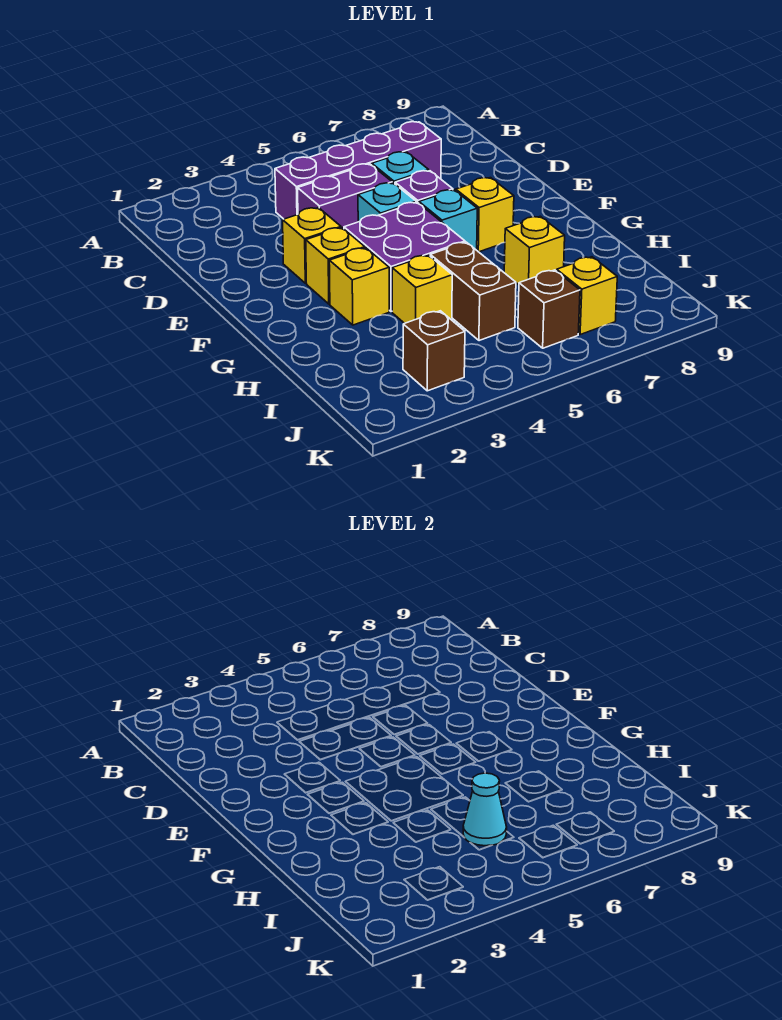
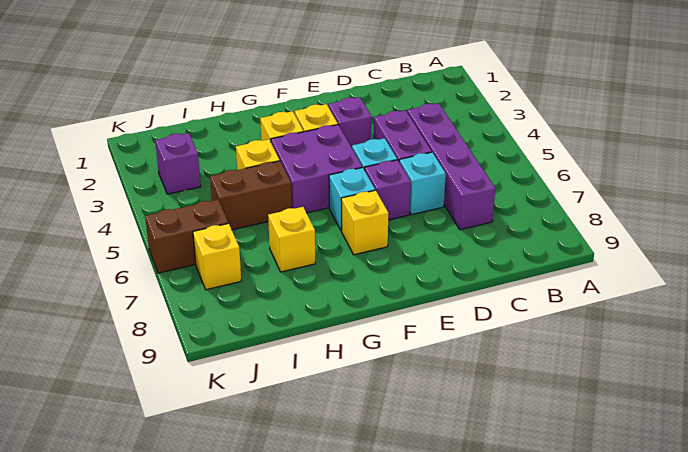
yellow 1x1 brick [283,208,341,283] -> purple 1x1 brick [328,97,372,148]
cyan 1x1 cone [463,773,507,846] -> none
brown 1x1 brick [403,311,465,391] -> purple 1x1 brick [155,133,201,194]
brown 1x1 brick [518,270,580,348] -> brown 1x2 brick [145,200,228,273]

